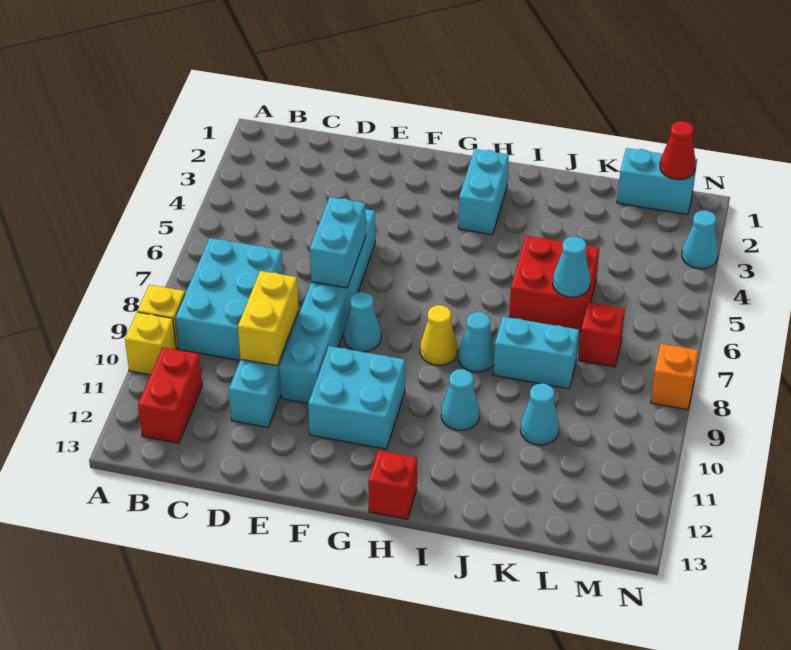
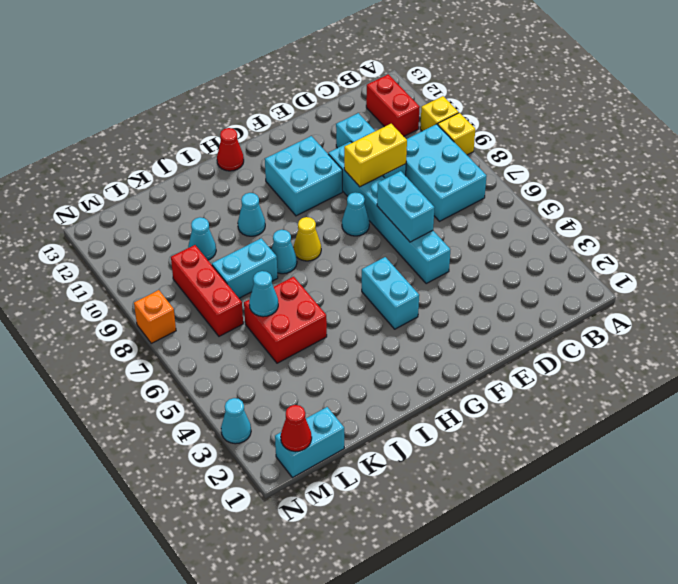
yellow 1x2 brick [238,271,298,366] -> yellow 1x2 brick turned to [344,124,407,187]
cyan 1x2 brick [458,149,509,235] -> cyan 1x2 brick moved to [362,257,419,329]
red 1x1 brick [368,450,417,519] -> red 1x1 cone [217,128,244,171]
red 1x1 brick [579,302,625,367] -> red 1x3 brick [171,245,243,336]

